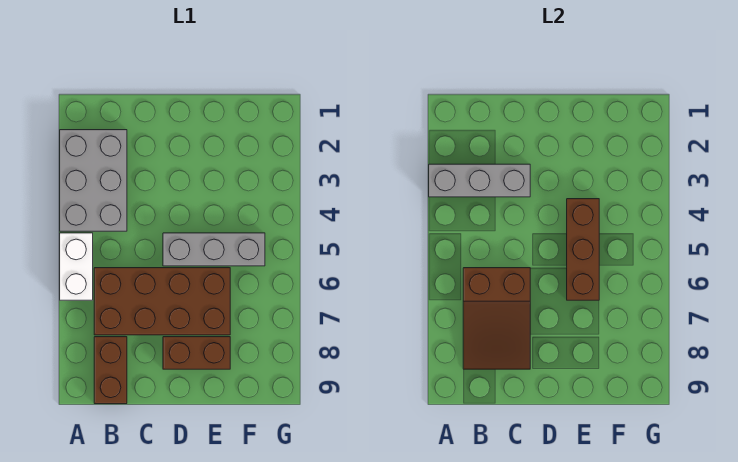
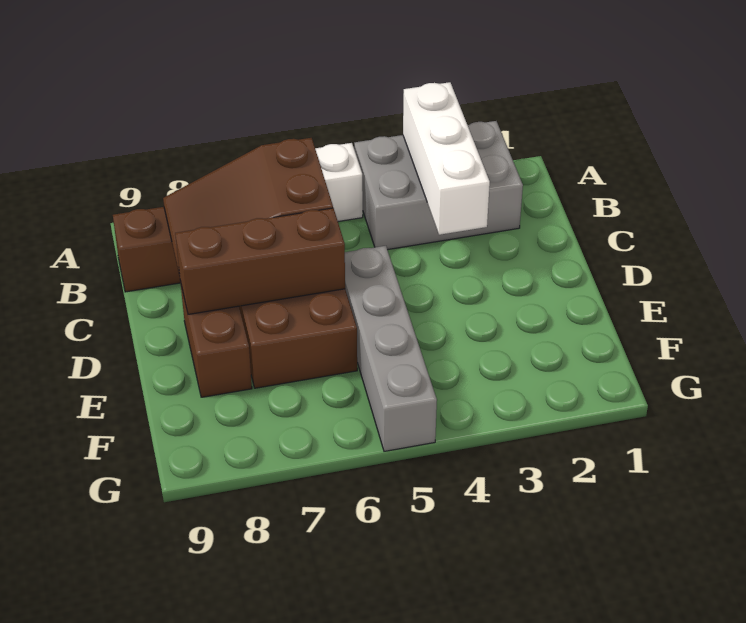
grey 1x3 brick [429,164,530,197] -> white 1x3 brick [403,82,490,235]
grey 1x3 brick [163,233,265,266] -> grey 1x4 brick [345,246,437,451]
brown 1x3 brick [567,199,599,300] -> brown 1x3 brick moved to [175,208,345,314]

